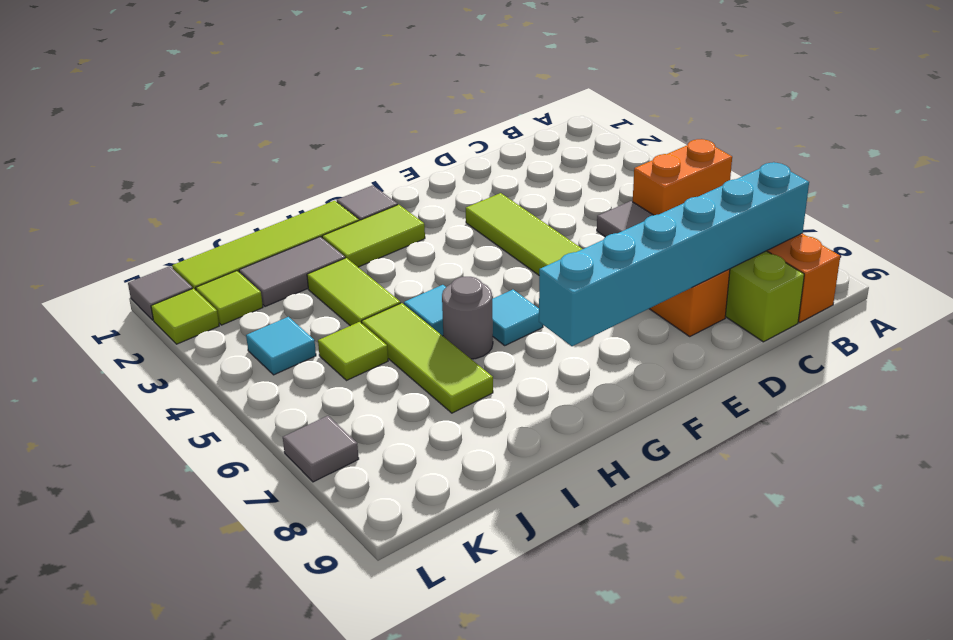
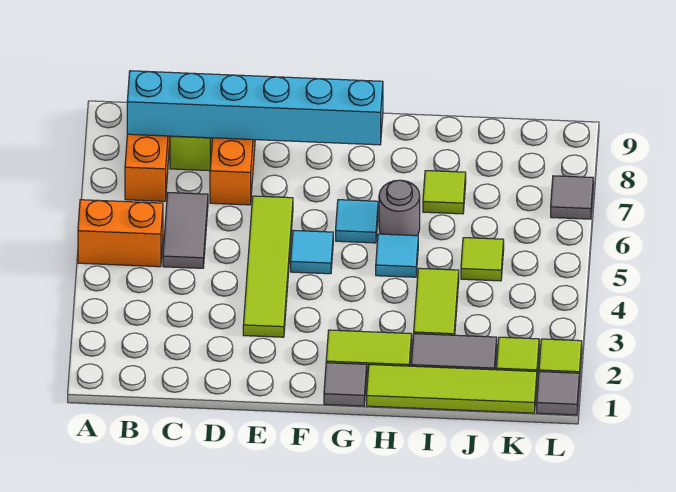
lime 1x3 tile [362,303,493,413] -> lime 1x1 tile [423,171,466,214]
cyan 1x1 tile [246,317,316,375] -> cyan 1x1 tile moved to [291,230,333,274]

